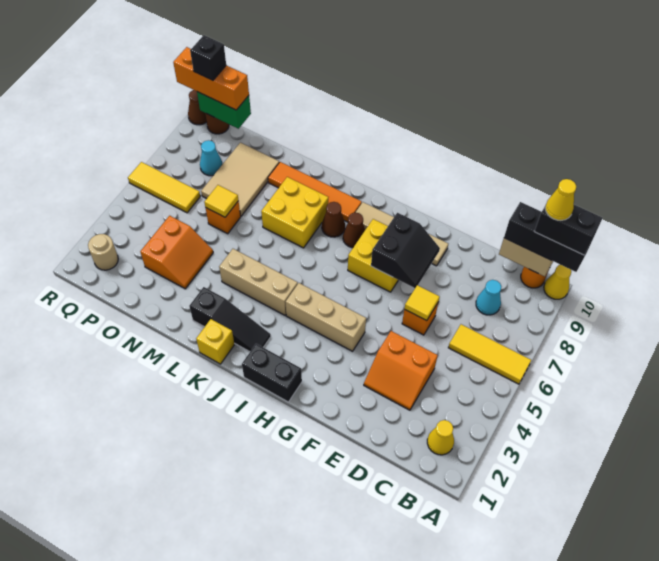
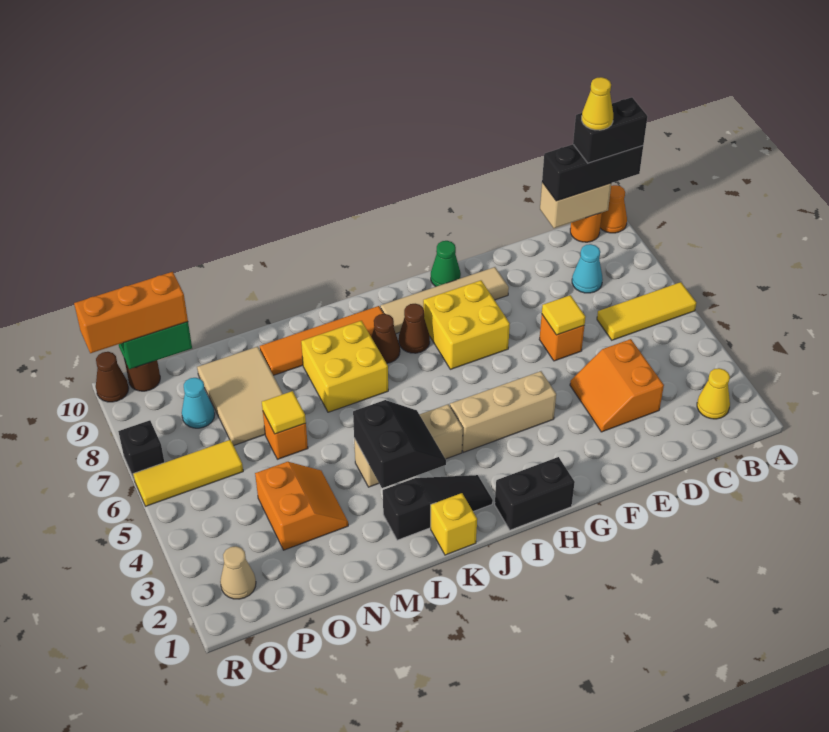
yellow 1x1 cone [544,265,571,299] -> orange 1x1 cone [600,185,627,233]
orange 2x2 slope [364,331,438,410] -> orange 2x2 slope turned to [570,339,664,432]
black 2x2 slope [371,213,440,288] -> black 2x2 slope moved to [353,400,446,488]
none -> green 1x1 cone [431,241,461,287]
tan 1x1 round brick [88,234,118,270] -> tan 1x1 cone [220,546,256,599]
black 1x1 brick [190,35,226,80] -> black 1x1 brick moved to [118,420,165,478]

